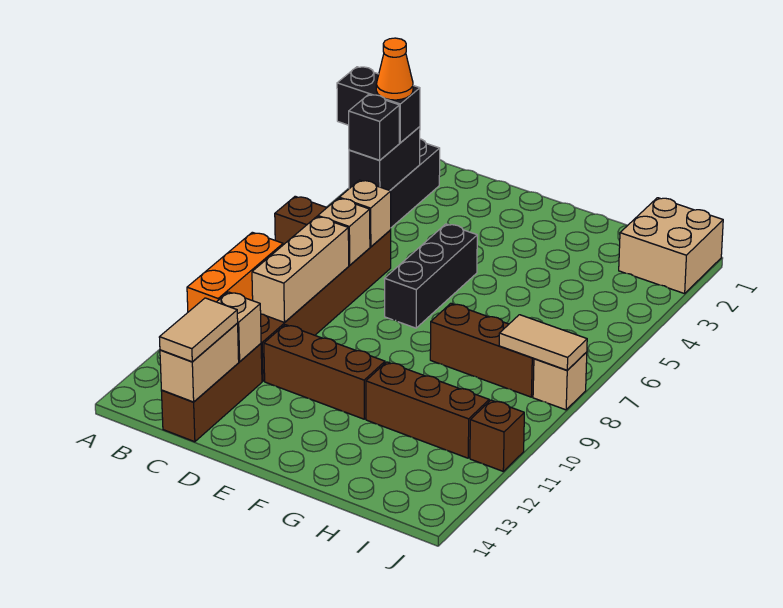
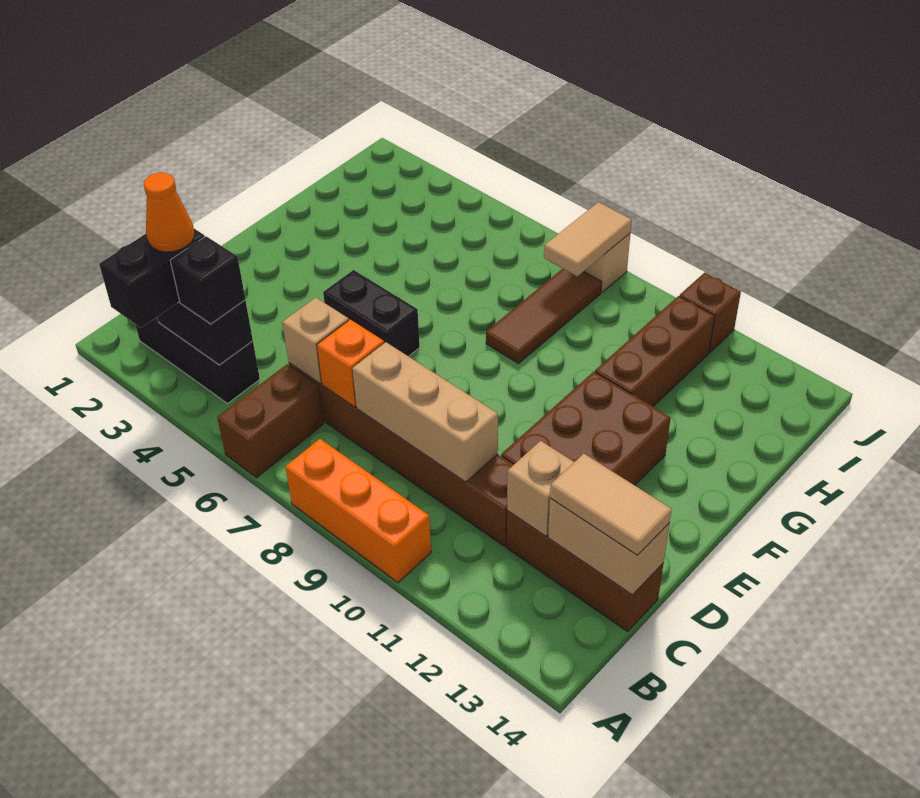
tan 1x1 brick [318,198,370,265] -> orange 1x1 brick [317,320,384,407]
brown 1x3 brick [264,325,385,419] -> brown 2x3 brick [501,372,671,485]
black 1x3 brick [384,224,477,328] -> black 1x2 brick [323,270,420,356]
brown 1x3 brick [430,303,534,397] -> brown 1x3 tile [486,269,602,364]
tan 2x2 brick [619,198,723,294] -> none

